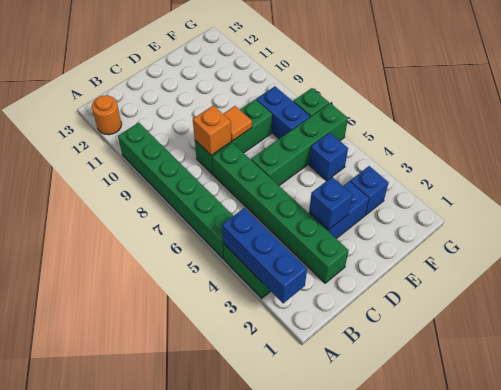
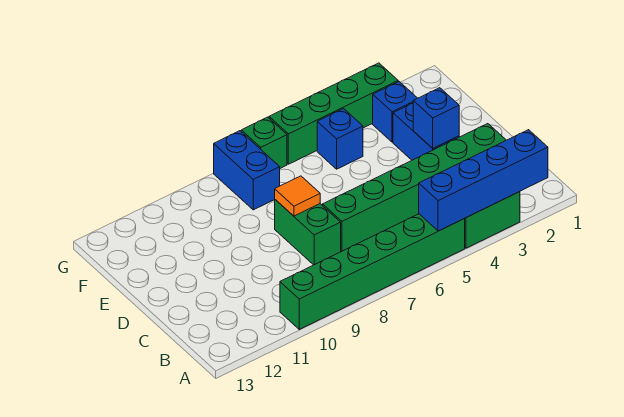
blue 1x3 brick [222,208,307,303] -> blue 1x4 brick [419,130,548,231]
orange 1x1 round brick [92,96,122,135] -> none
green 1x3 brick [195,99,272,174] -> green 1x2 brick [275,200,341,265]
orange 1x1 brick [193,105,231,155] -> none
green 1x4 brick [251,103,348,185] -> green 1x4 brick turned to [269,63,398,164]
blue 1x2 brick [256,86,310,139] -> blue 1x2 brick turned to [214,131,280,210]

